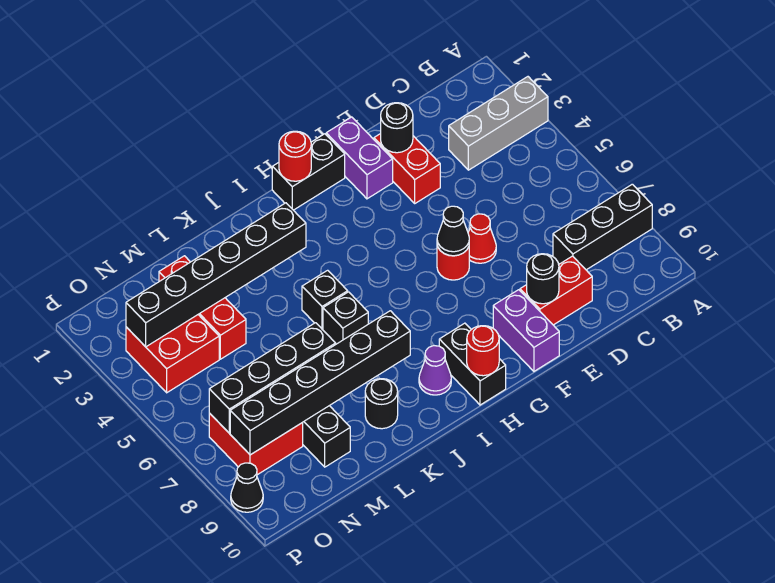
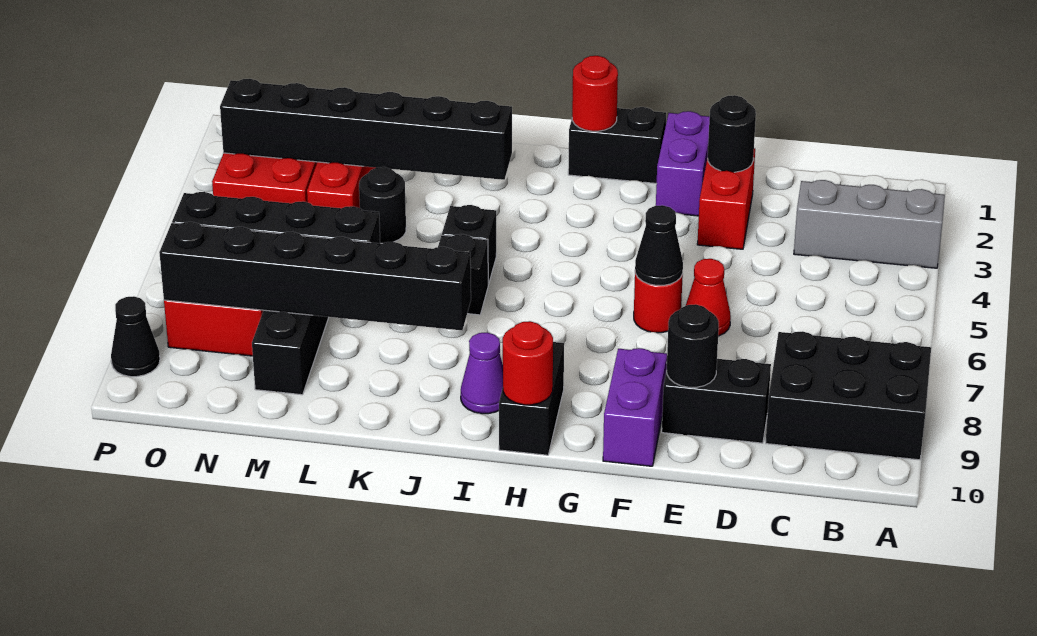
black 1x3 brick [553,184,652,270] -> black 2x3 brick [766,331,931,460]
red 1x2 brick [520,256,592,325] -> black 1x2 brick [662,359,771,443]
black 1x1 round brick [365,379,398,429] -> black 1x1 round brick moved to [359,167,406,243]

